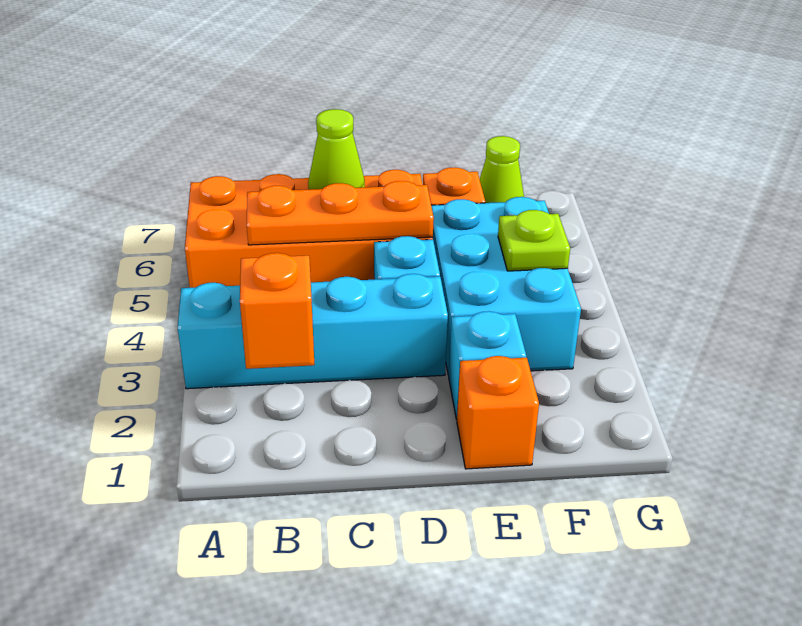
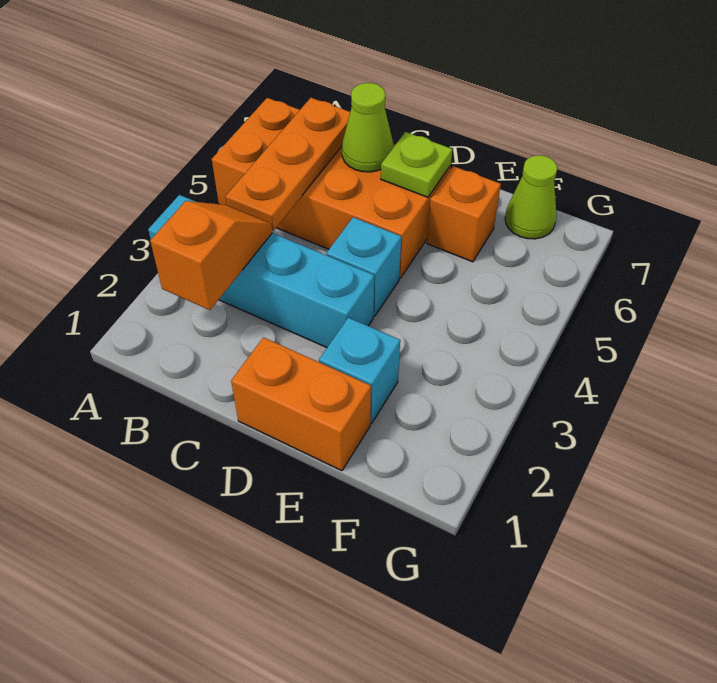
orange 1x3 plate [247,181,434,245] -> orange 1x3 plate turned to [225,98,350,231]
orange 1x1 brick [457,356,539,469] -> orange 1x2 brick [231,338,371,471]
cyan 2x3 brick [431,197,581,375] -> none
lime 1x1 plate [498,210,570,271] -> lime 1x1 plate moved to [381,132,452,197]

